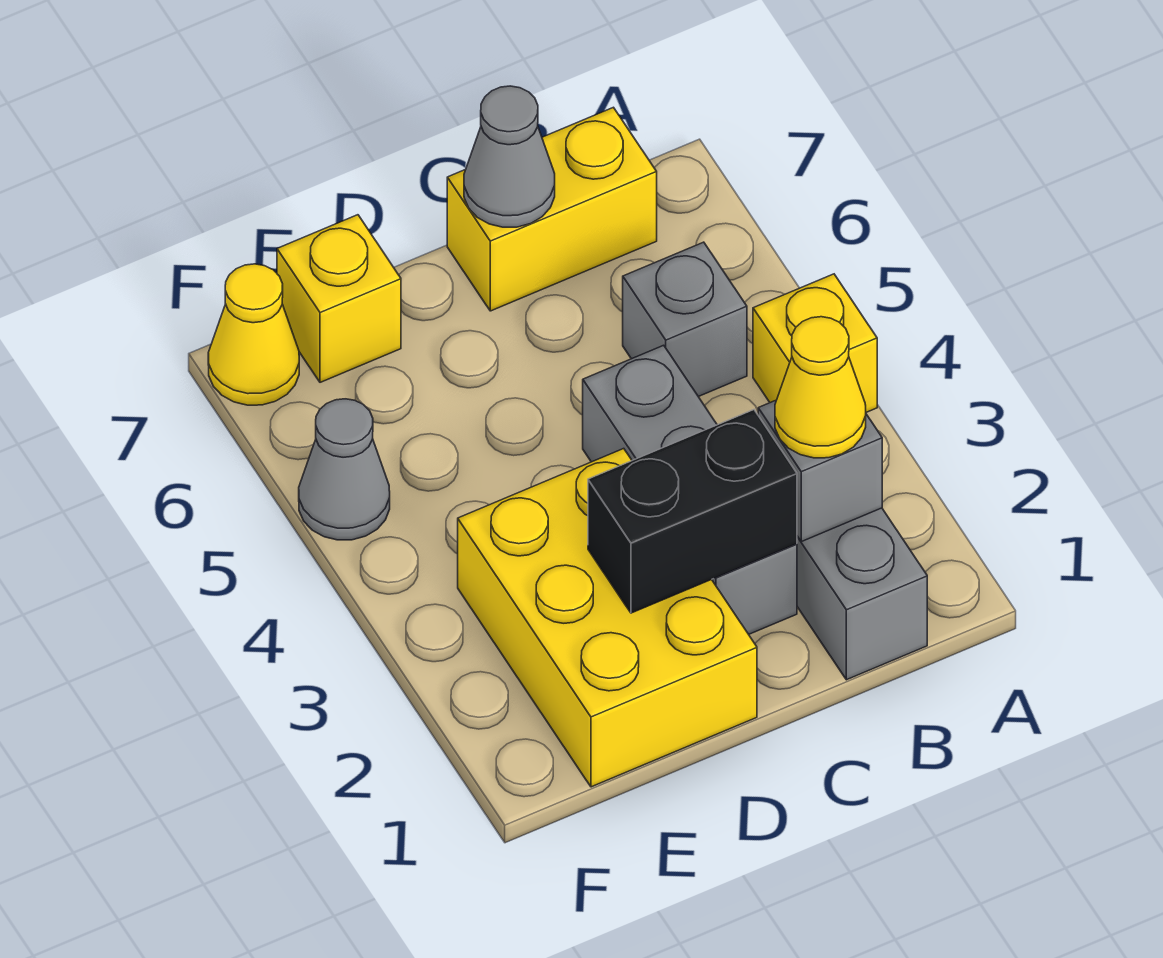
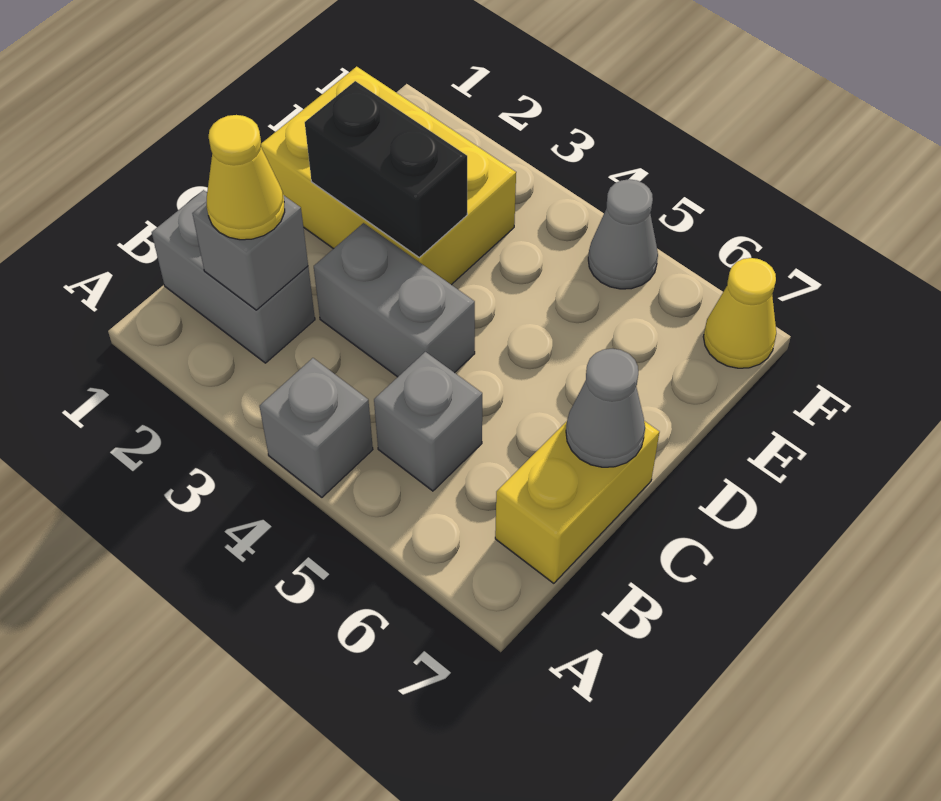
yellow 1x1 brick [753,274,877,412] -> grey 1x1 brick [260,358,373,497]
grey 1x3 brick [583,345,797,634] -> grey 1x2 brick [314,223,475,377]
black 1x2 brick [588,410,797,613] -> black 1x2 brick turned to [305,81,467,257]
yellow 1x1 brick [277,215,401,382] -> none

